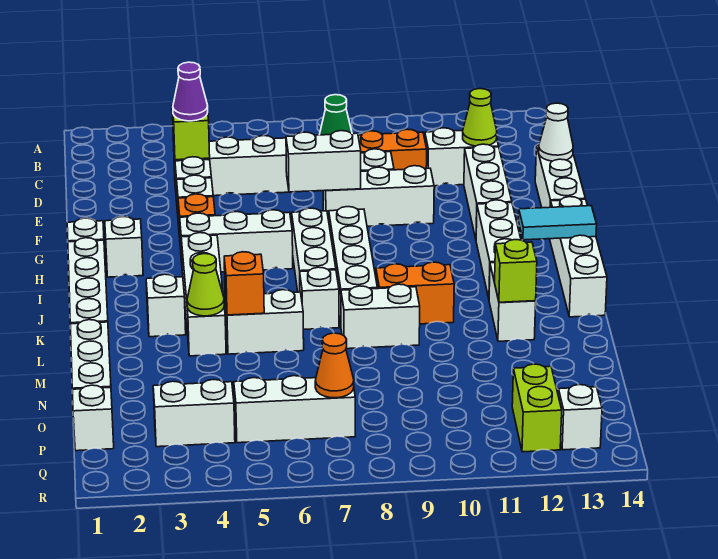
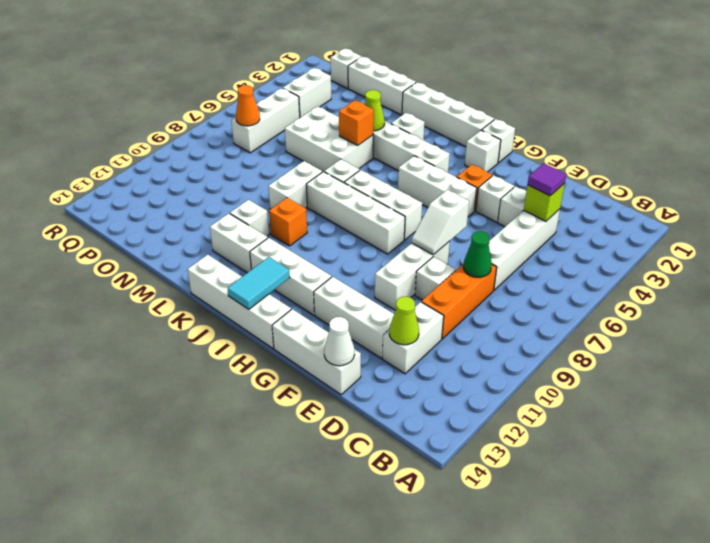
purple 1x1 cone [173,62,208,121] -> purple 1x1 tile [528,163,566,196]
white 1x2 brick [286,131,361,192] -> white 1x2 slope [412,190,469,255]
white 1x3 brick [180,210,293,272] -> white 1x3 brick turned to [398,156,477,217]
orange 1x2 brick [376,262,454,324] -> orange 1x1 brick [269,198,307,246]
white 1x2 brick [225,290,304,354] -> white 2x3 brick [285,106,373,172]
lime 1x1 brick [495,240,537,302] -> none
lime 1x2 brick [512,364,562,452] -> none
white 1x1 brick [558,385,602,450] -> white 1x1 brick moved to [230,200,269,236]

